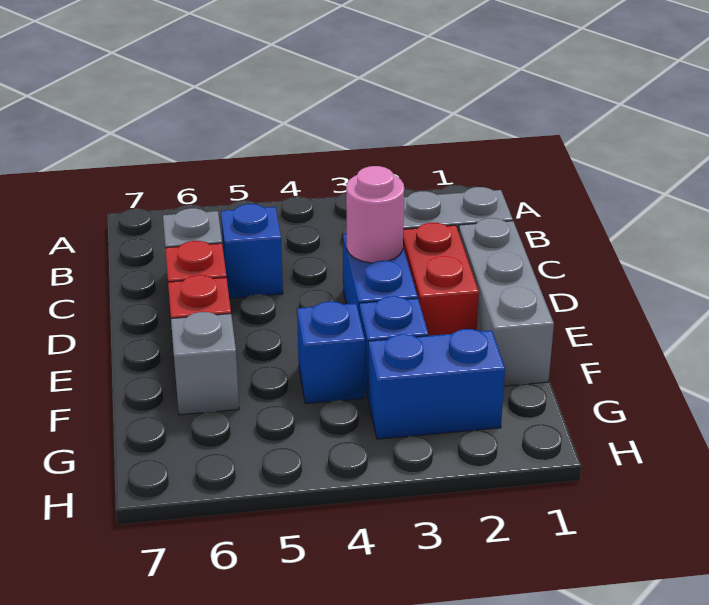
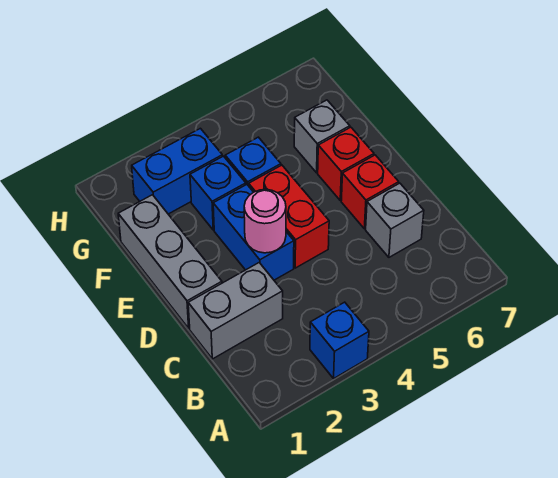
blue 1x1 brick [221,204,283,298] -> blue 1x1 brick moved to [310,302,369,378]
red 1x2 brick [403,223,479,336] -> red 1x2 brick moved to [249,165,329,268]

